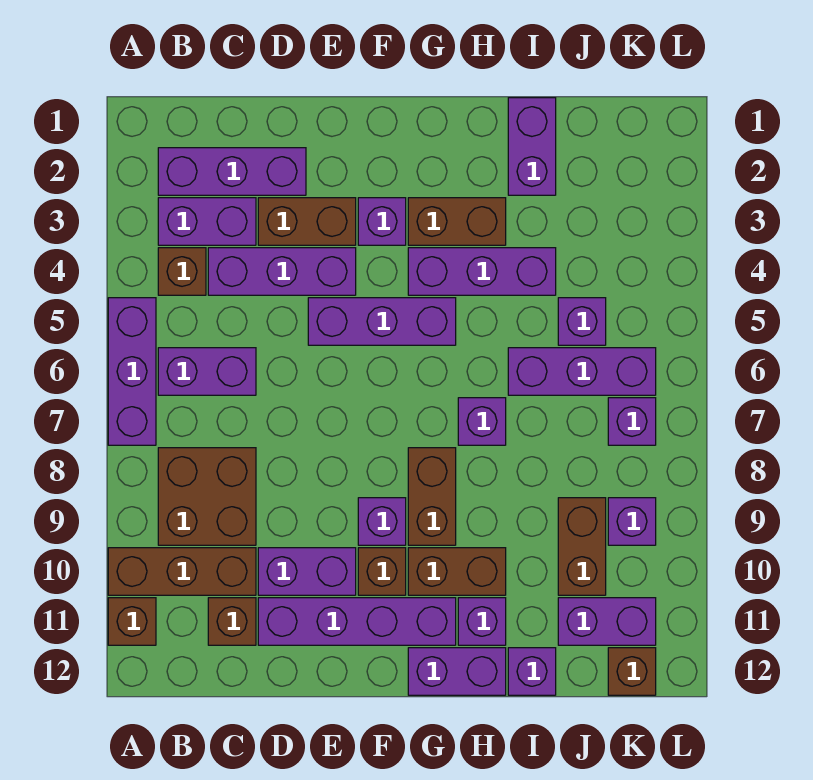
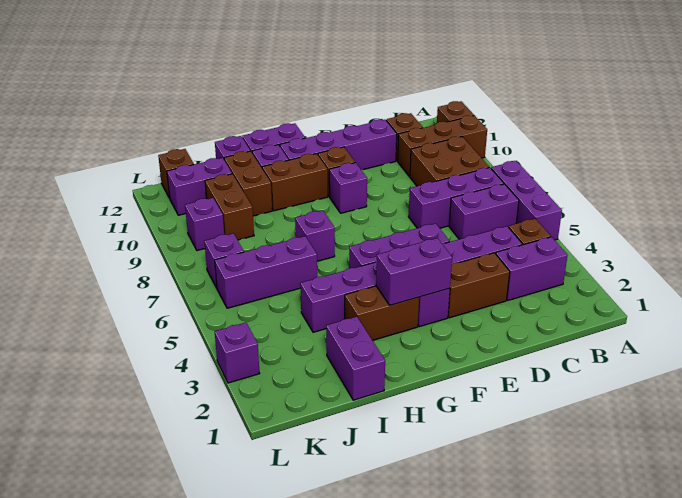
purple 1x3 brick [158,148,306,195] -> purple 1x3 brick moved to [409,168,504,228]
purple 1x2 brick [258,548,356,595] -> purple 1x2 brick moved to [376,238,452,305]
brown 1x2 brick [408,448,456,545] -> brown 1x2 brick moved to [224,151,272,216]
purple 1x1 brick [558,298,606,345] -> purple 1x1 brick moved to [215,323,260,383]

